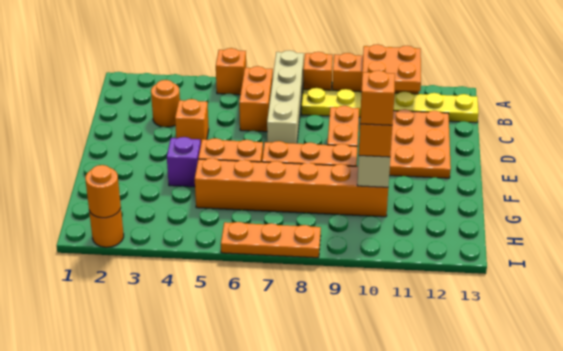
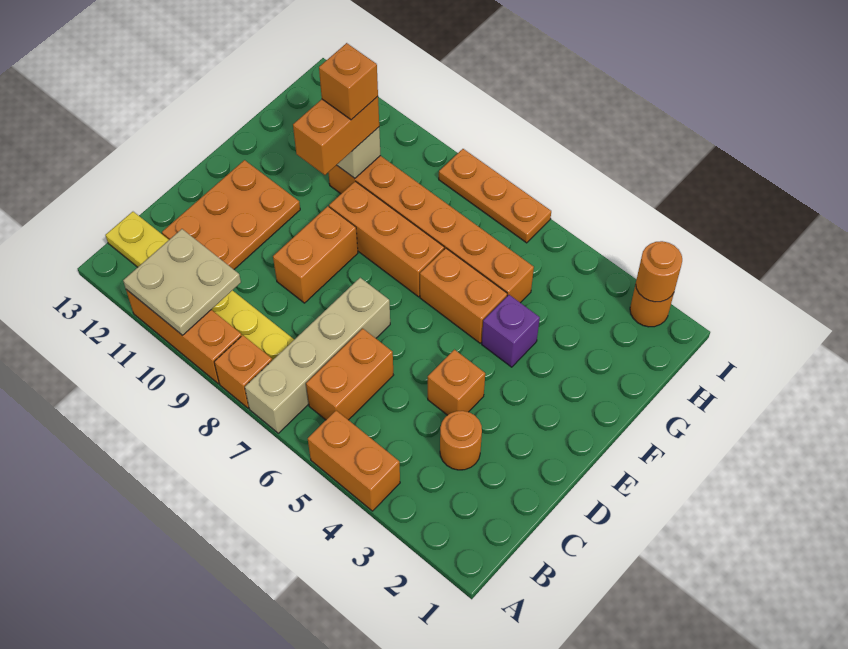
orange 1x1 brick [216,48,246,95] -> orange 1x2 brick [308,410,400,511]
orange 2x2 plate [362,44,421,91] -> tan 2x2 plate [123,229,241,335]

